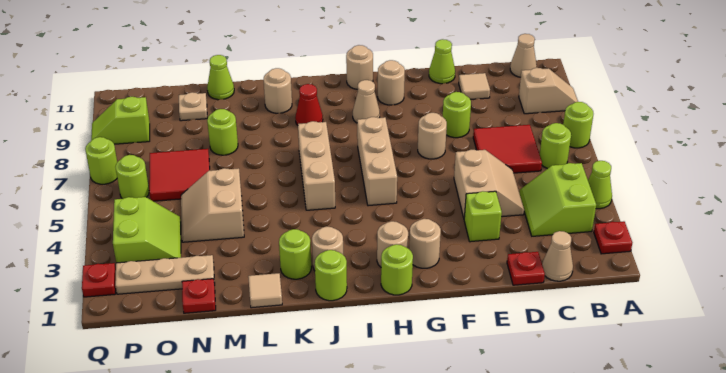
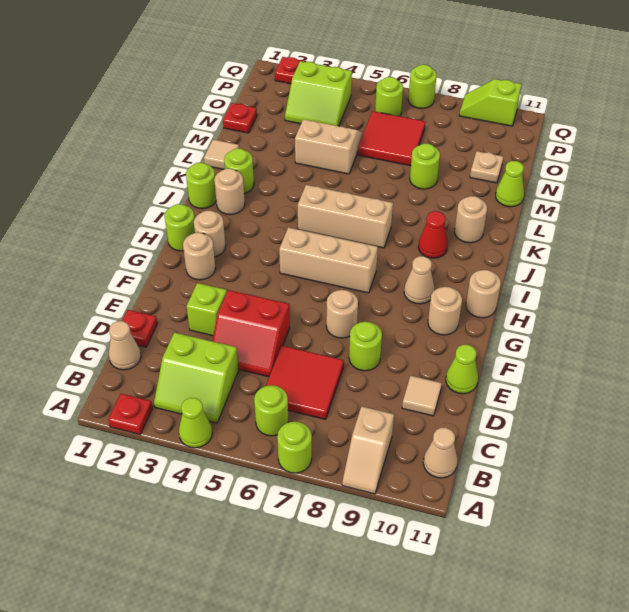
lime 2x2 slope [519,163,596,236] -> lime 2x2 slope turned to [154,333,239,423]
tan 2x2 slope [454,150,524,218] -> red 2x2 slope [212,290,290,377]
tan 1x3 plate [115,255,215,294] -> none
lime 1x2 slope [91,97,150,144] -> lime 1x2 slope turned to [459,79,521,126]

